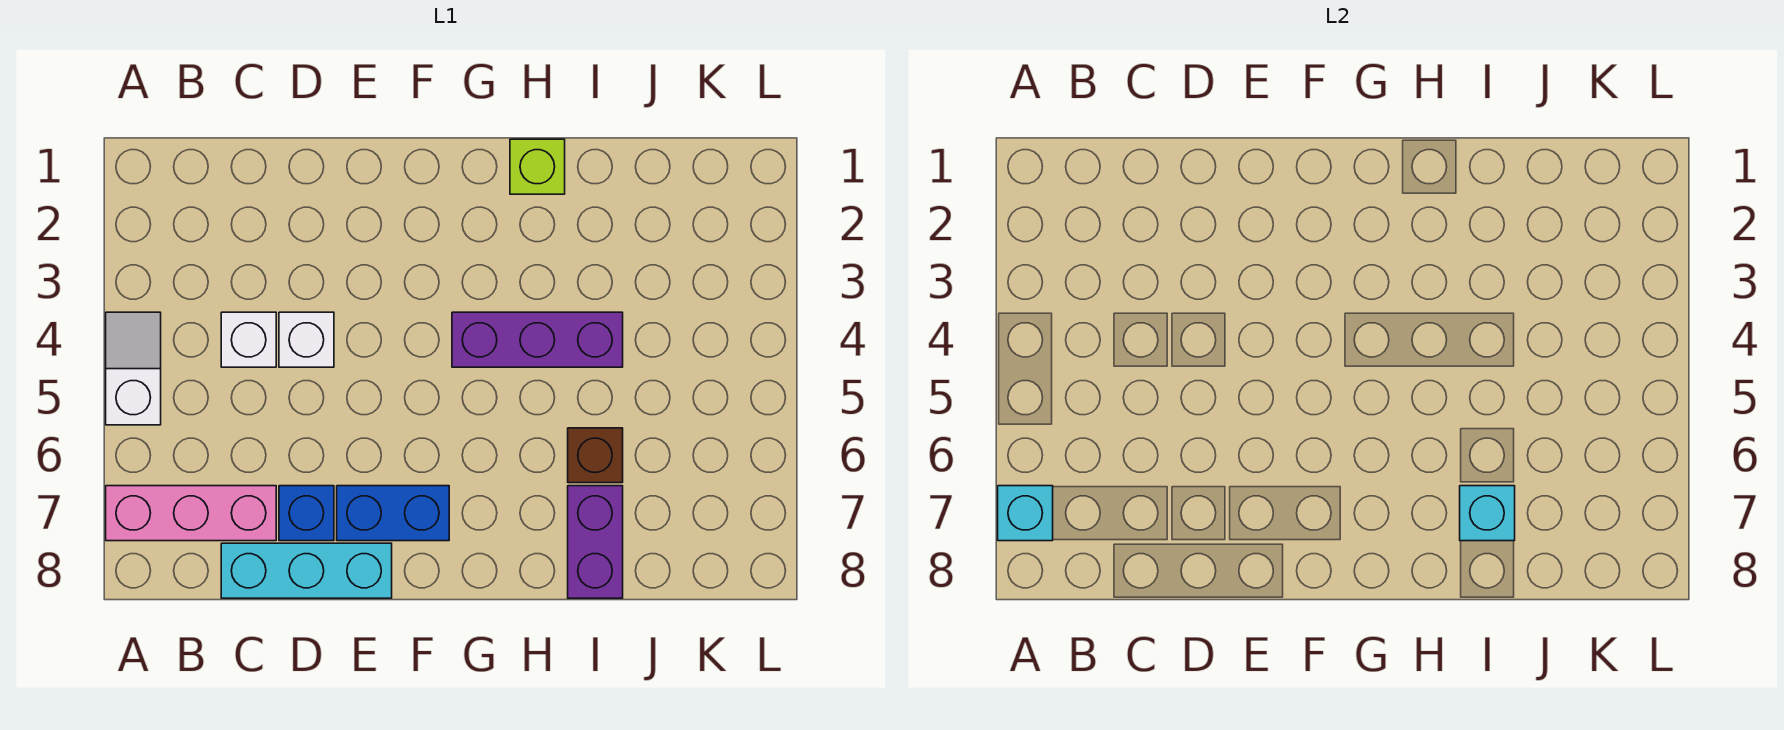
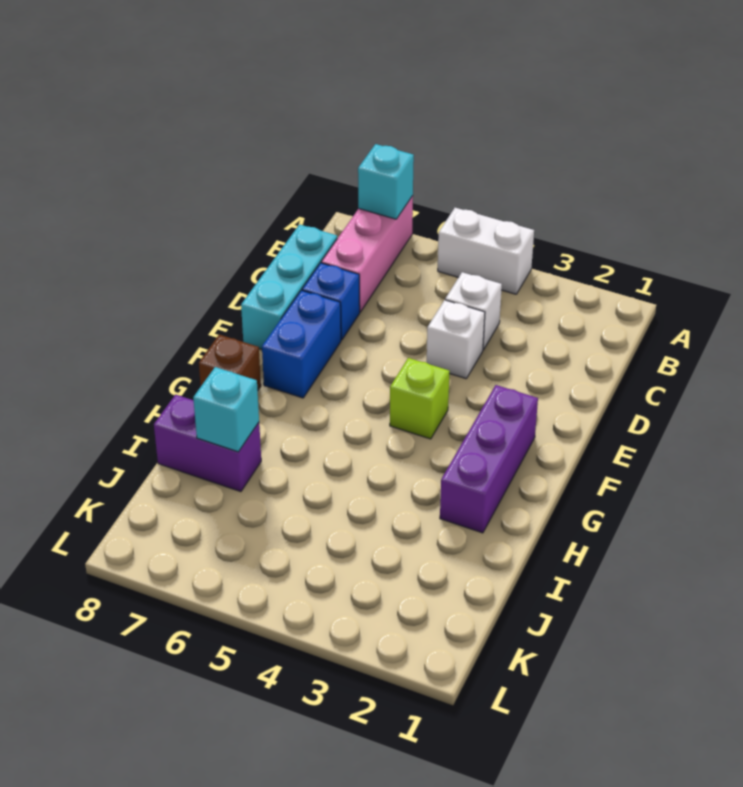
white 1x2 slope [106,312,161,425] -> white 1x2 brick [438,208,534,294]
purple 1x3 brick [452,312,623,367] -> purple 1x3 brick moved to [440,385,538,533]
lime 1x1 brick [510,139,565,194] -> lime 1x1 brick moved to [390,358,450,439]
brown 1x1 brick [568,428,623,483] -> brown 1x1 brick moved to [199,335,261,390]

